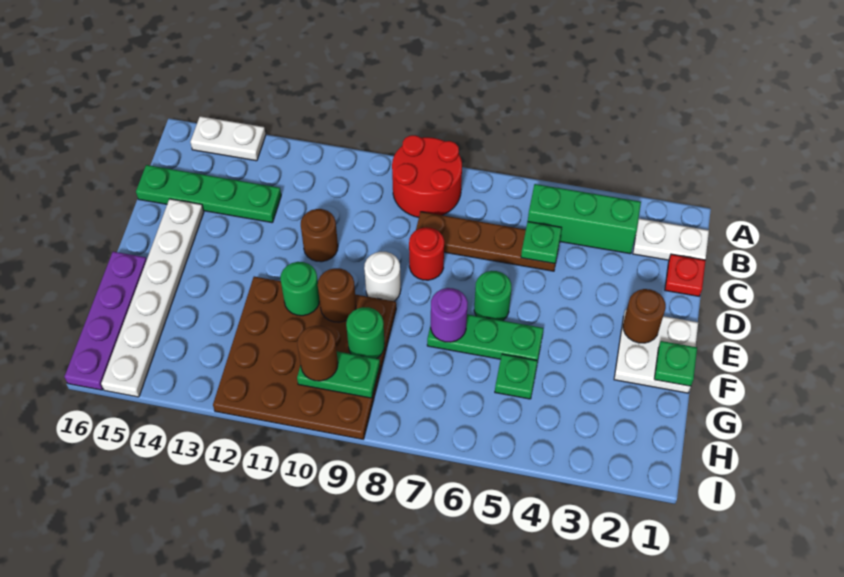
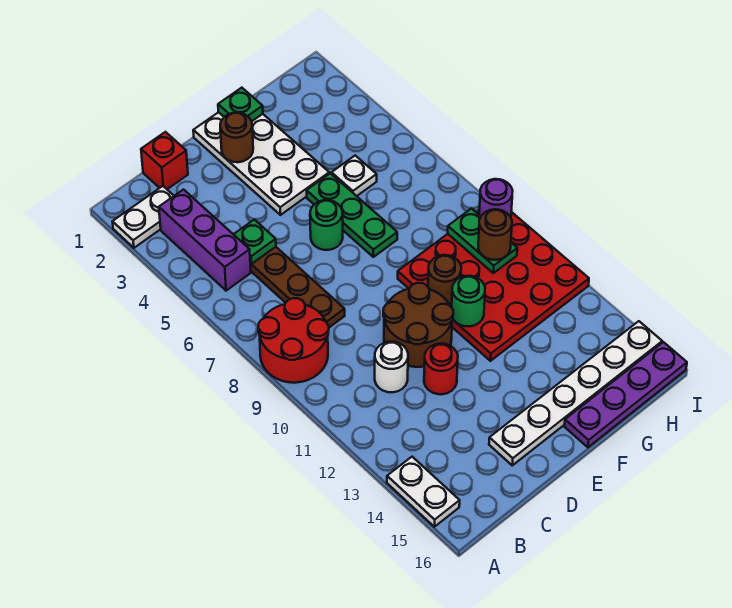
white 1x2 plate [633,219,709,260] -> white 1x2 plate turned to [113,186,174,248]
green 1x3 brick [528,184,641,254] -> purple 1x3 brick [159,190,251,291]
red 1x1 plate [665,254,706,296] -> red 1x1 brick [141,132,188,189]
green 1x4 plate [136,165,281,223] -> none
red 1x1 round brick [409,227,444,280] -> red 1x1 round brick moved to [424,344,458,394]
brown 1x1 round brick [301,209,338,262] -> brown 2x2 round brick [383,283,453,367]
white 2x2 plate [614,310,698,393] -> white 2x4 plate [193,112,329,215]
white 1x1 round brick [364,252,401,301] -> white 1x1 round brick moved to [375,342,408,392]
purple 1x1 round brick [431,288,468,342] -> purple 1x1 round brick moved to [479,179,513,217]
brown 4x4 plate [213,277,396,439] -> red 4x4 plate [398,211,589,361]
green 1x1 plate [495,354,538,399] -> white 1x1 plate [332,156,377,196]
green 1x1 round brick [346,307,385,359] -> none

